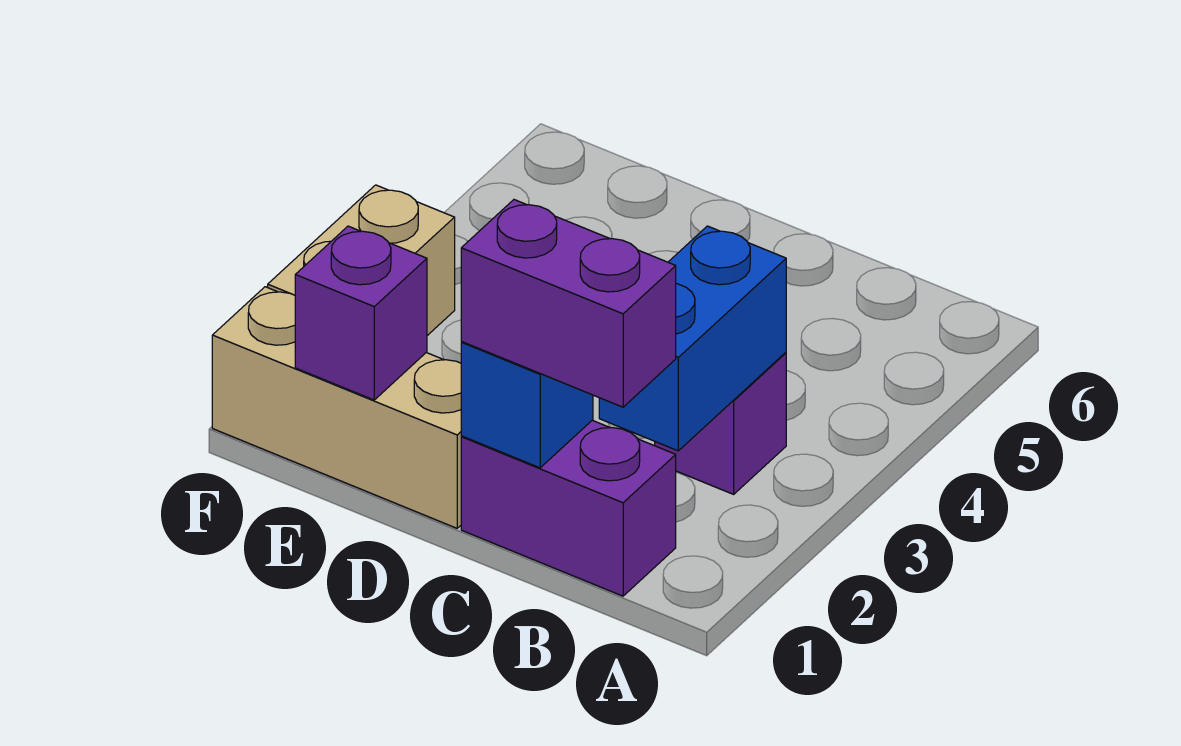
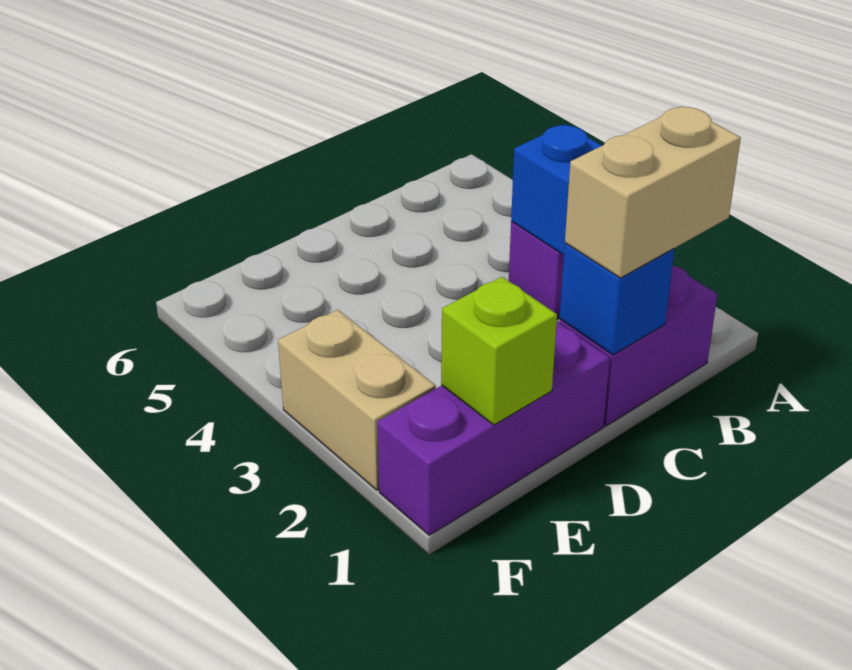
purple 1x2 brick [461,200,676,407] -> tan 1x2 brick [565,106,741,278]
tan 1x3 brick [212,287,462,528] -> purple 1x3 brick [377,321,610,535]
purple 1x1 brick [295,226,427,400] -> lime 1x1 brick [441,277,557,425]

